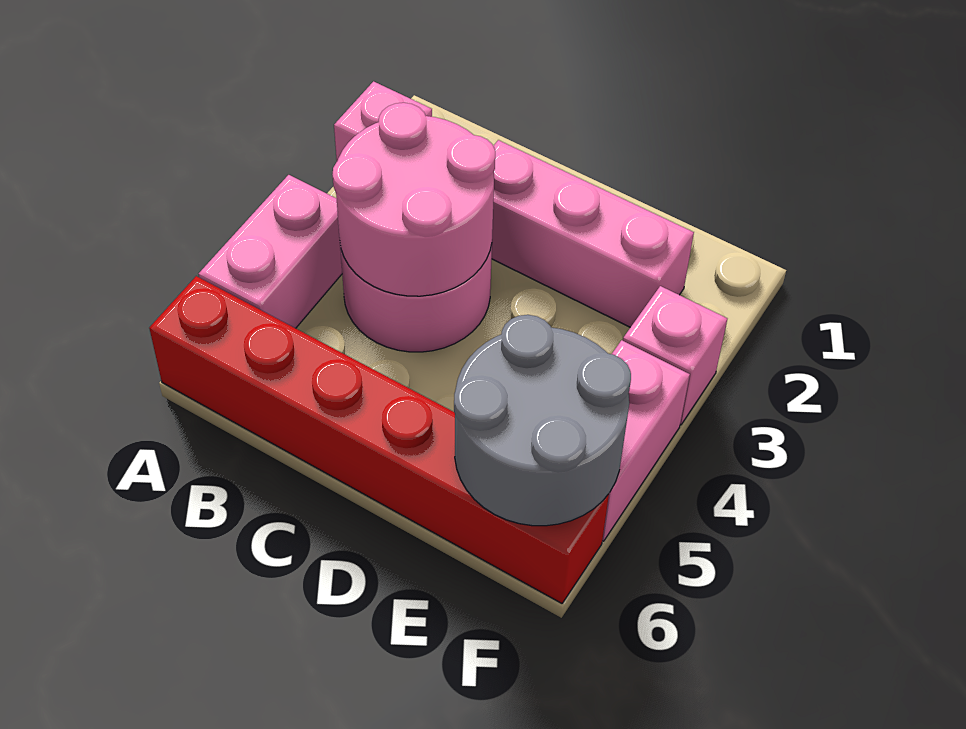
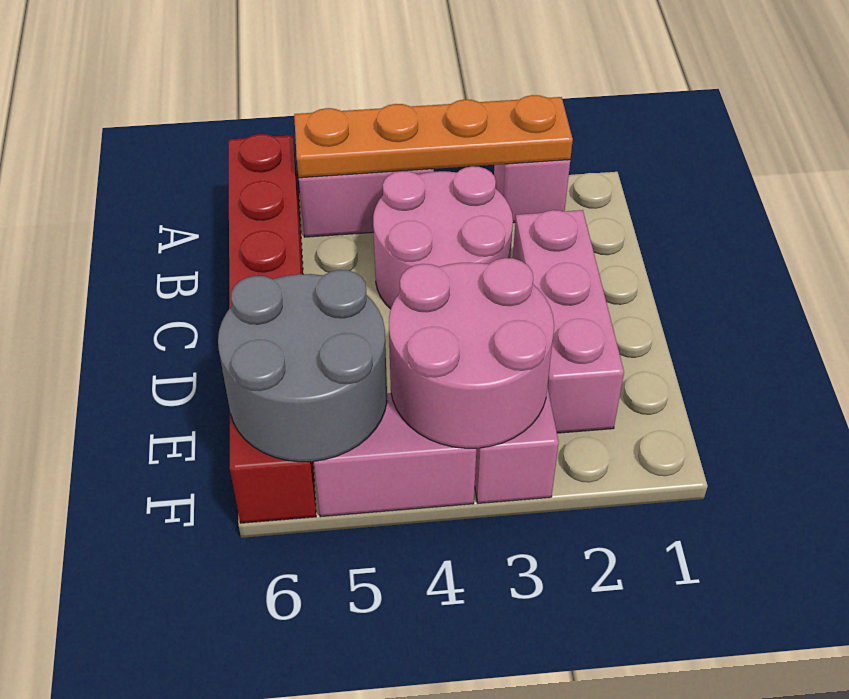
none -> orange 1x4 plate [294,95,573,178]
pink 2x2 round brick [332,103,495,296] -> pink 2x2 round brick moved to [389,258,554,448]

